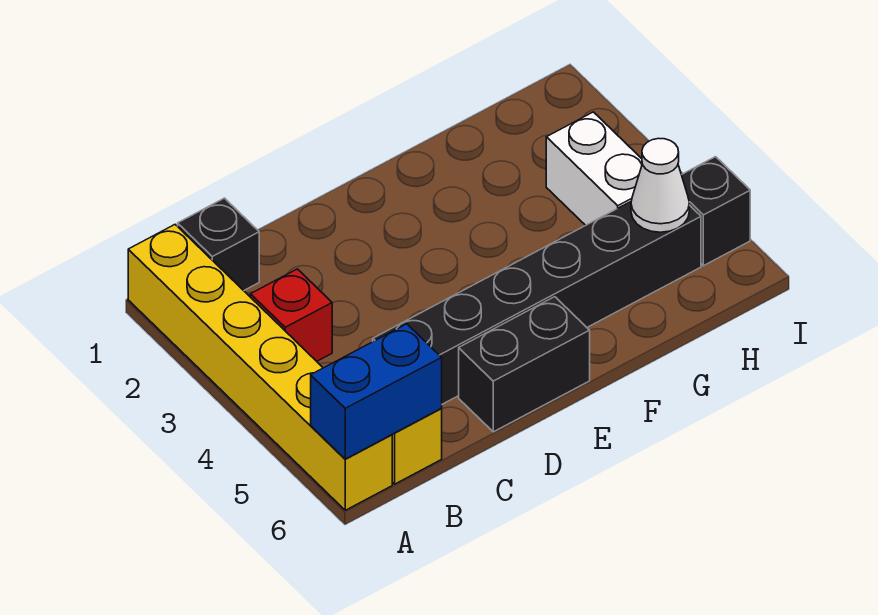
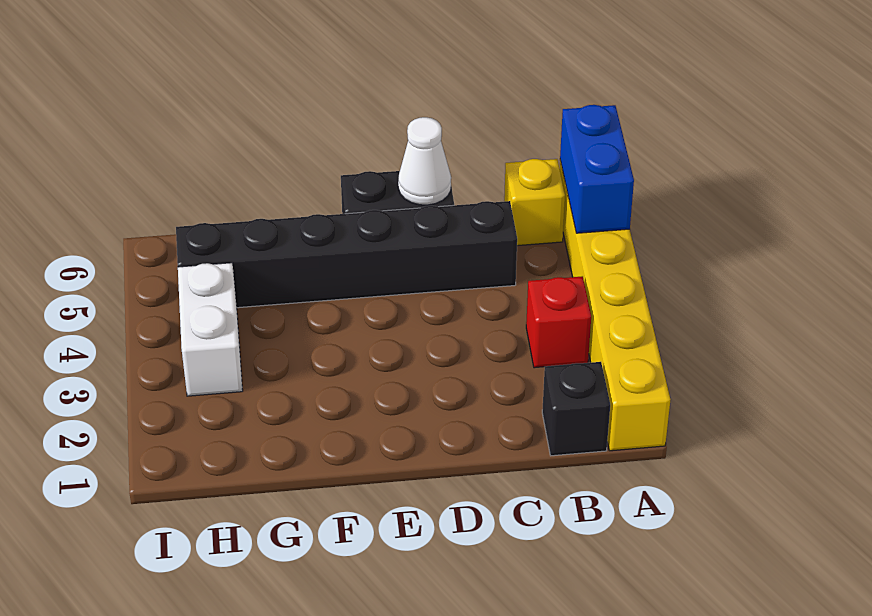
blue 1x2 brick [311,324,442,459] -> blue 1x2 brick turned to [560,105,634,233]
white 1x1 cone [631,138,689,232] -> white 1x1 cone moved to [398,117,451,205]
black 1x1 brick [682,157,750,266] -> none

